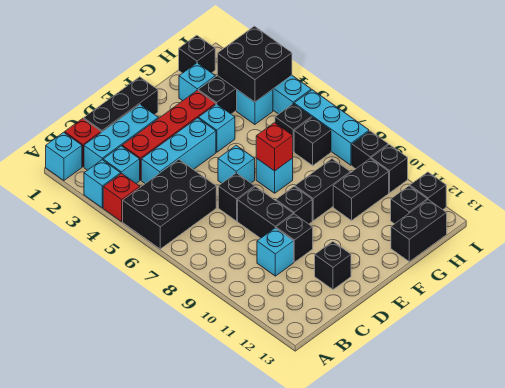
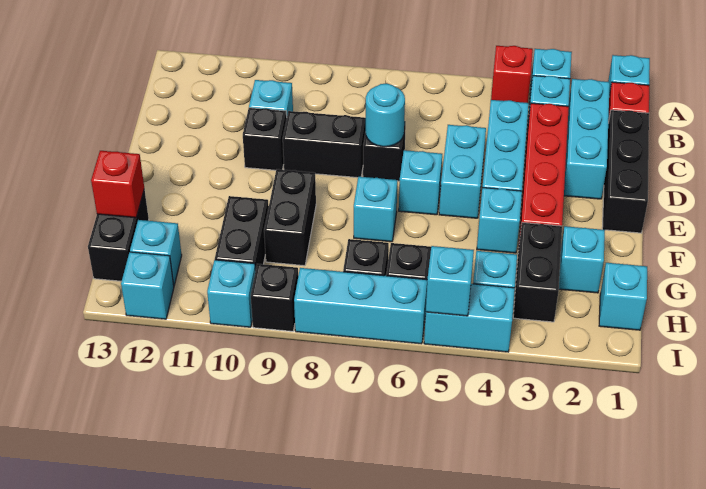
black 2x3 brick [123,159,216,249] -> none
none -> cyan 1x2 brick [439,125,486,218]
none -> cyan 1x1 round brick [366,84,405,147]
black 1x1 brick [315,241,351,290] -> none
black 1x1 brick [276,187,312,224] -> none
red 1x1 brick [256,123,293,171] -> red 1x1 brick moved to [91,151,144,218]
black 1x1 brick [179,35,215,73] -> cyan 1x1 brick [599,263,647,330]
black 2x2 brick [217,26,292,102] -> none
black 1x1 brick [391,186,427,224] -> cyan 1x1 brick [130,220,182,285]
none -> cyan 1x1 brick [426,246,474,316]
black 1x1 brick [371,145,408,193] -> cyan 1x1 brick [207,260,256,327]
black 1x1 brick [410,172,446,210] -> cyan 1x1 brick [121,252,174,319]

